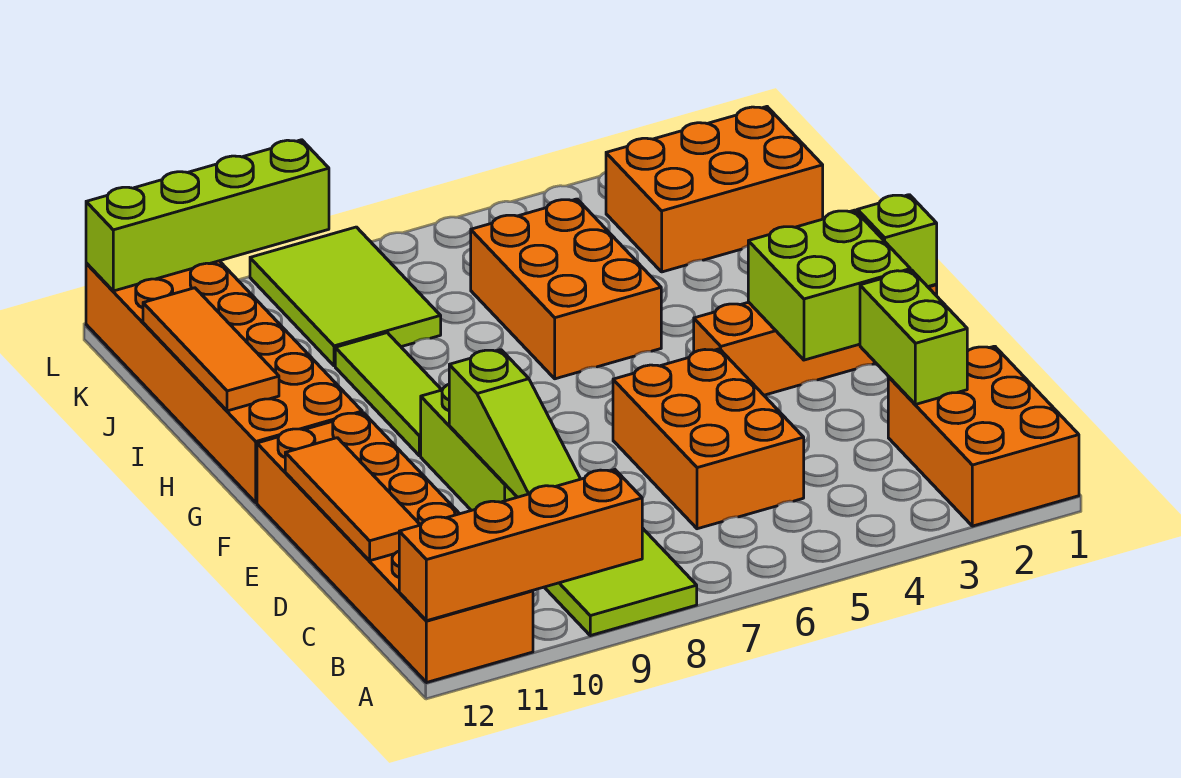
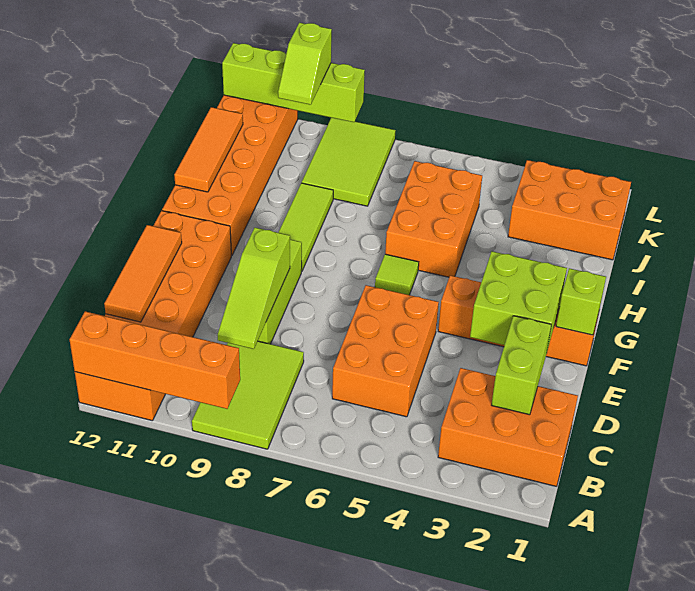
orange 2x3 brick [888,346,1079,526] -> orange 2x3 brick turned to [438,368,578,486]
none -> lime 1x1 tile [375,254,419,295]
none -> lime 1x2 slope [278,23,332,105]

